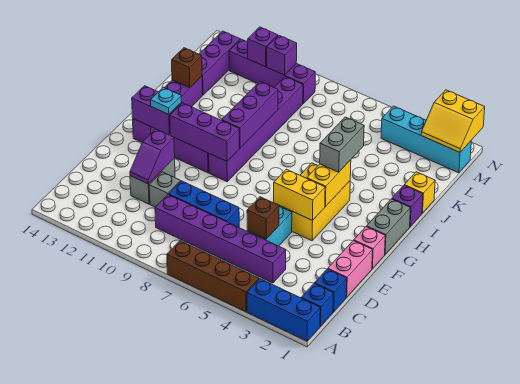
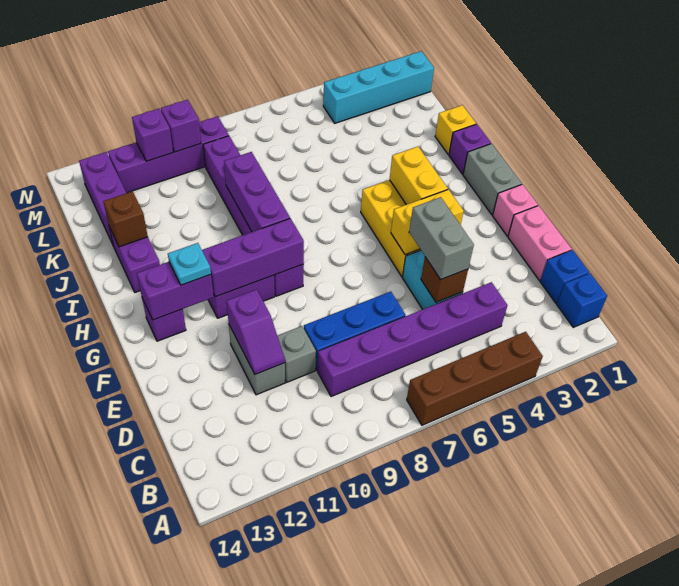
blue 1x3 brick [247,279,320,341] -> none
grey 1x2 brick [320,117,364,172] -> grey 1x2 brick moved to [409,197,474,280]
yellow 2x2 slope [421,90,485,152] -> none

